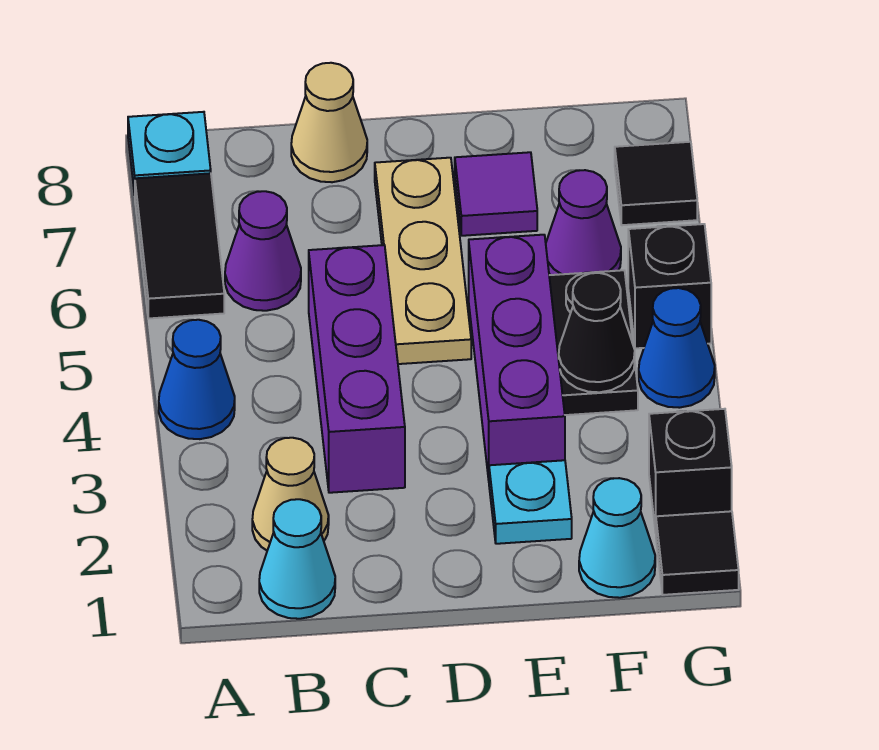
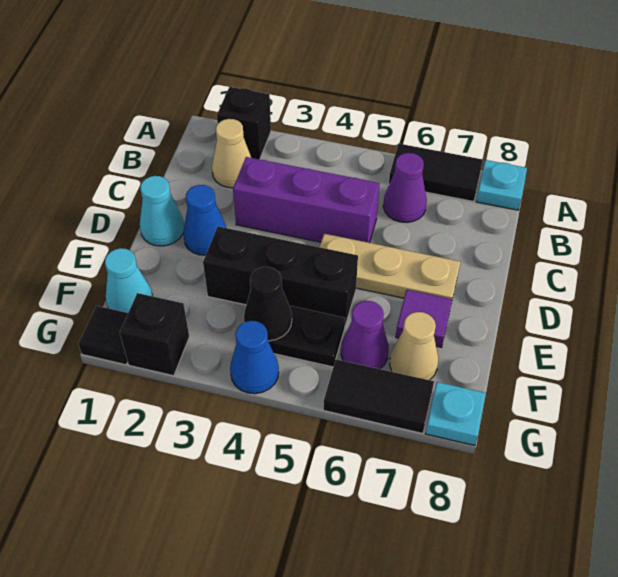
blue 1x1 cone [159,320,235,439] -> blue 1x1 cone moved to [183,185,226,255]
cyan 1x1 cone [259,499,335,619] -> cyan 1x1 cone moved to [140,176,184,246]
tan 1x1 cone [291,63,367,182] -> tan 1x1 cone moved to [390,312,438,380]
cyan 1x1 plate [489,460,572,544] -> cyan 1x1 plate moved to [426,382,486,446]
purple 1x3 brick [469,235,565,480] -> black 1x3 brick [203,226,358,325]
black 1x1 brick [628,224,711,348] -> black 1x1 brick moved to [217,87,271,159]
black 1x1 tile [615,142,697,225] -> black 1x2 tile [323,359,434,433]

